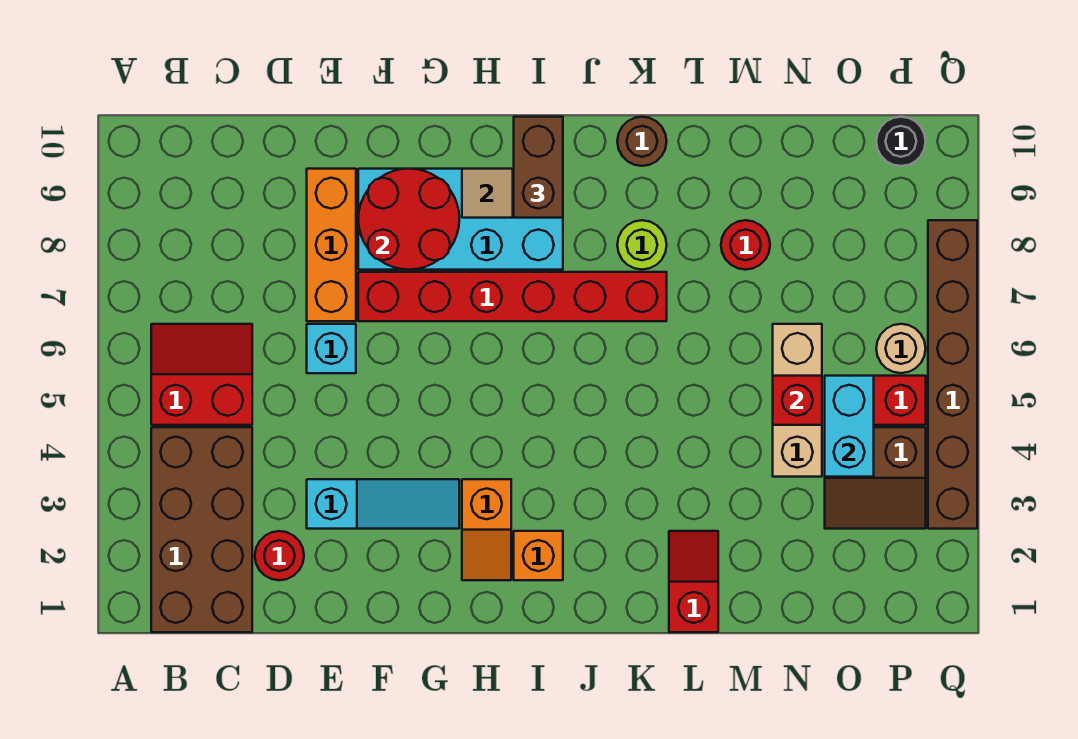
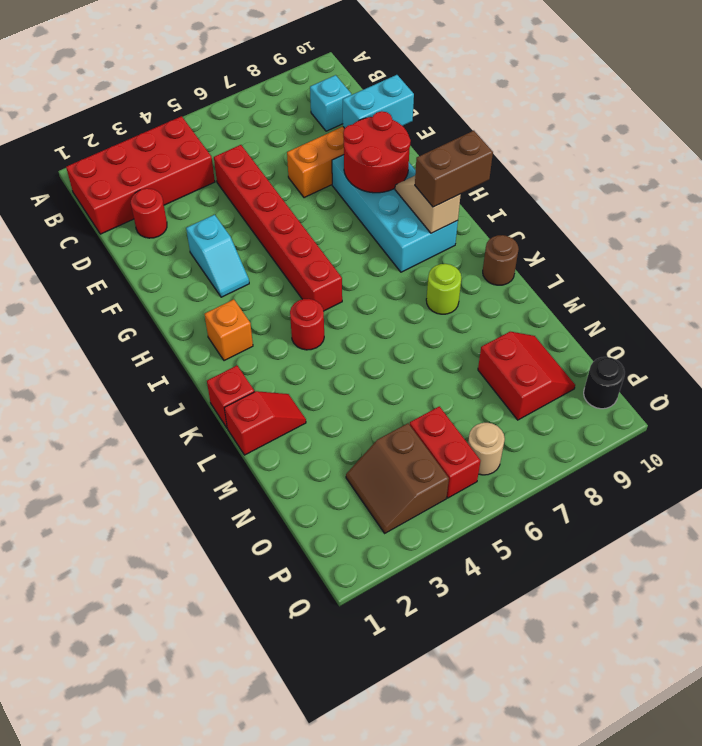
brown 2x4 brick [151,427,252,632] -> red 2x4 brick [66,116,215,234]
red 2x2 slope [151,324,252,425] -> red 2x2 slope moved to [478,332,575,420]
cyan 1x3 slope [307,479,459,529] -> cyan 1x2 slope [186,215,249,297]
cyan 1x1 brick [307,324,356,373] -> cyan 1x1 brick moved to [310,75,351,131]
red 1x6 brick [358,272,667,321] -> red 1x6 brick moved to [214,145,342,311]
orange 1x2 slope [462,479,511,580] -> none
red 1x1 round brick [721,220,770,270] -> red 1x1 round brick moved to [290,299,324,350]
tan 1x3 brick [773,324,822,477] -> none
red 1x1 brick [773,376,822,425] -> red 1x1 brick moved to [207,366,254,428]
cyan 1x2 brick [825,376,874,477] -> cyan 1x2 brick moved to [343,75,414,128]
brown 1x6 brick [928,220,977,529] -> none

